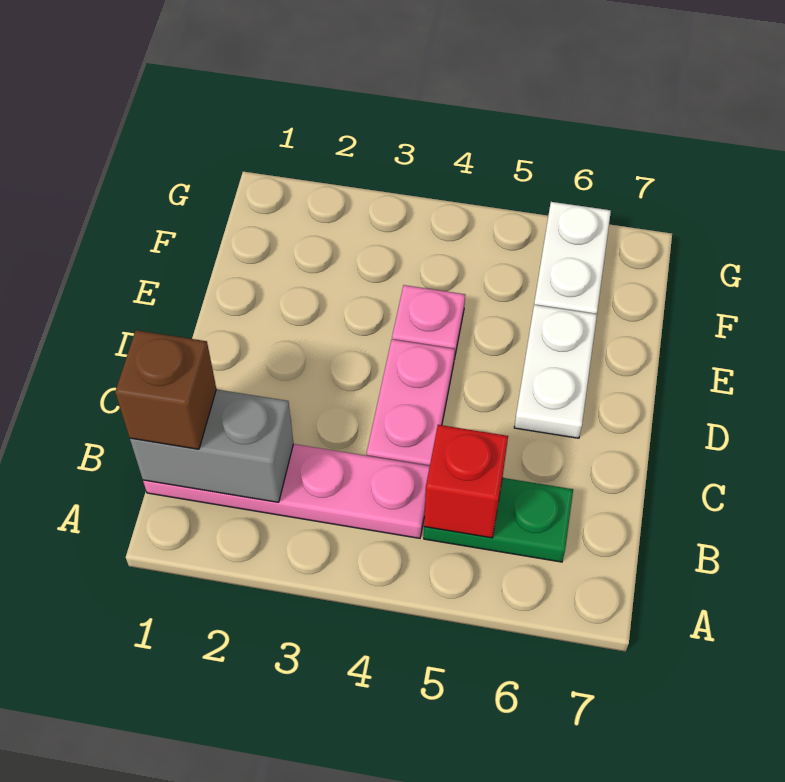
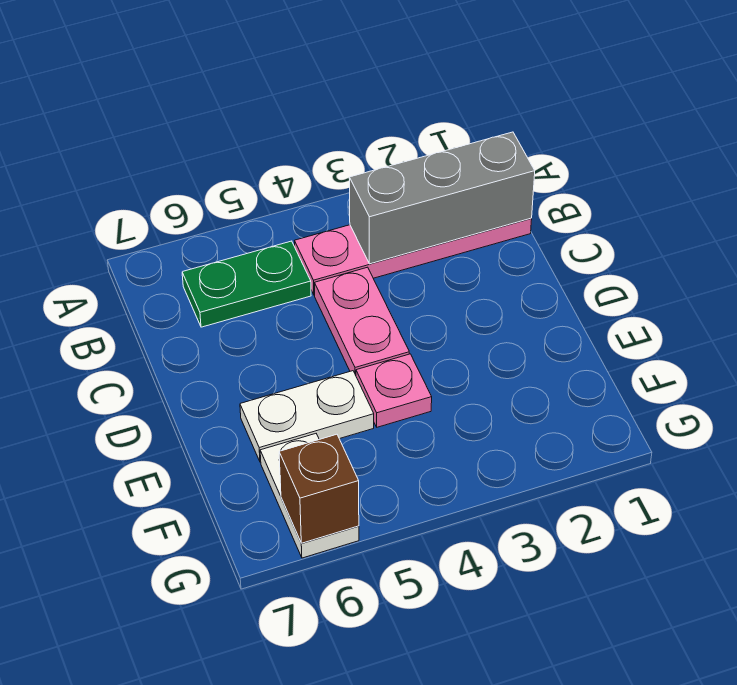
grey 1x2 brick [130,389,293,502] -> grey 1x3 brick [349,132,535,264]
brown 1x1 brick [115,330,216,449] -> brown 1x1 brick moved to [279,434,359,543]
red 1x1 brick [424,425,508,538] -> none
white 1x2 plate [514,305,597,438] -> white 1x2 plate turned to [240,371,374,462]

